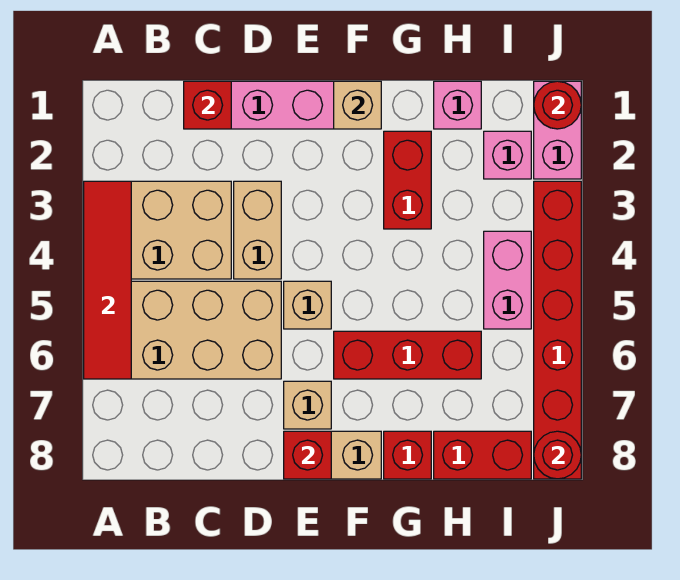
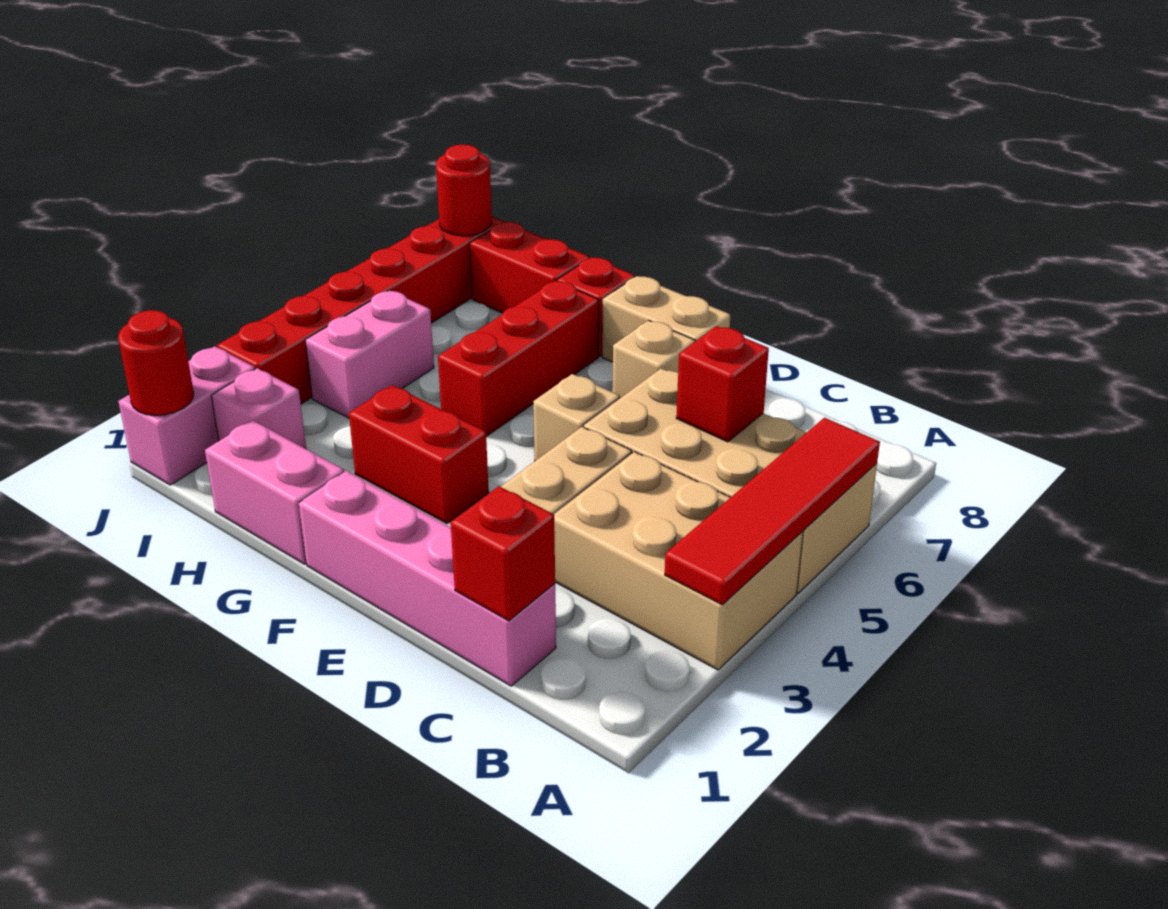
red 1x1 brick [284,431,331,479] -> red 1x1 brick moved to [676,326,769,442]
tan 1x1 brick [334,81,381,129] -> none
red 1x3 brick [334,331,481,379] -> red 1x3 brick turned to [438,281,599,437]
red 1x2 brick [384,131,431,229] -> red 1x2 brick turned to [349,385,489,524]
pink 1x1 brick [434,81,481,129] -> pink 1x2 brick [205,420,344,564]

